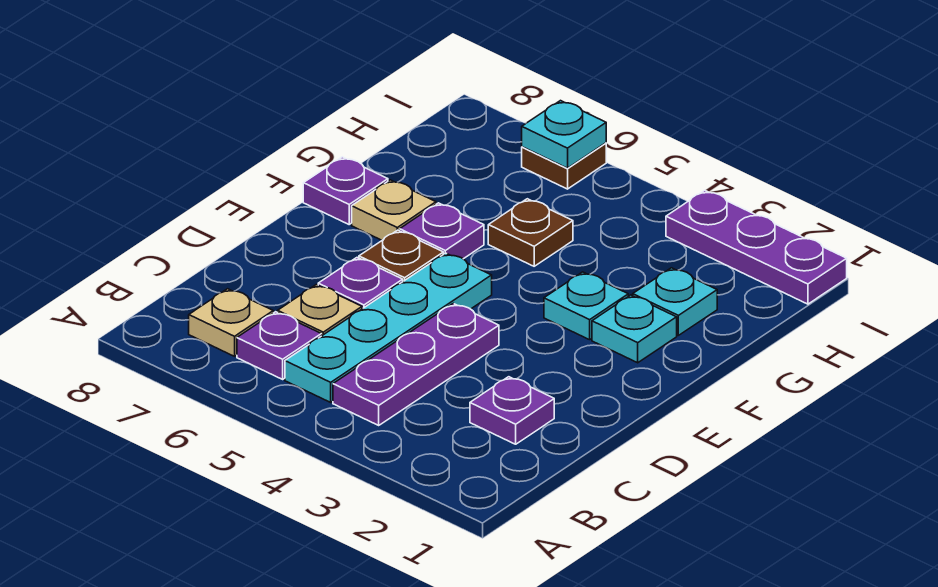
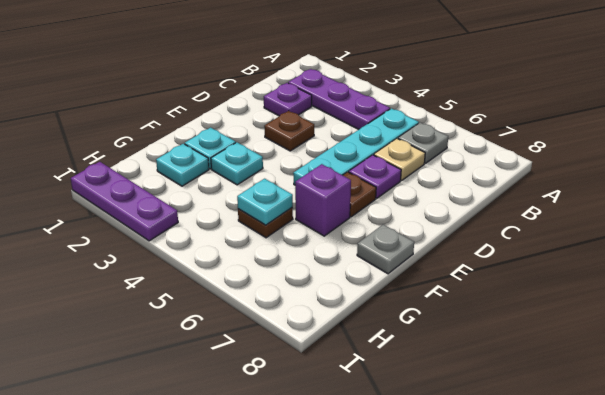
purple 1x3 plate [333,303,499,425] -> purple 1x3 plate turned to [288,69,390,129]
purple 1x1 plate [237,312,321,379] -> grey 1x1 plate [398,123,448,163]
tan 1x1 plate [189,289,273,356] -> none
purple 1x1 plate [400,203,484,259] -> purple 1x1 brick [295,164,351,236]
tan 1x1 plate [352,180,436,240] -> none
purple 1x1 plate [303,157,388,224] -> grey 1x1 plate [357,224,414,274]
brown 1x1 plate [522,143,606,189] -> brown 1x1 plate moved to [264,111,314,151]
cyan 1x1 plate [522,101,606,168] -> cyan 1x1 plate moved to [237,179,293,225]

